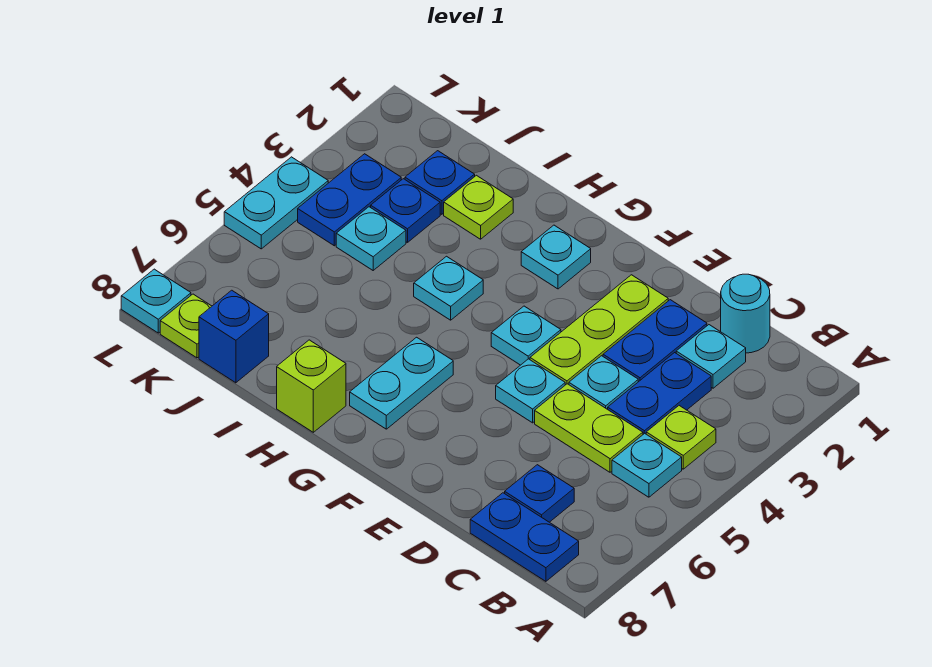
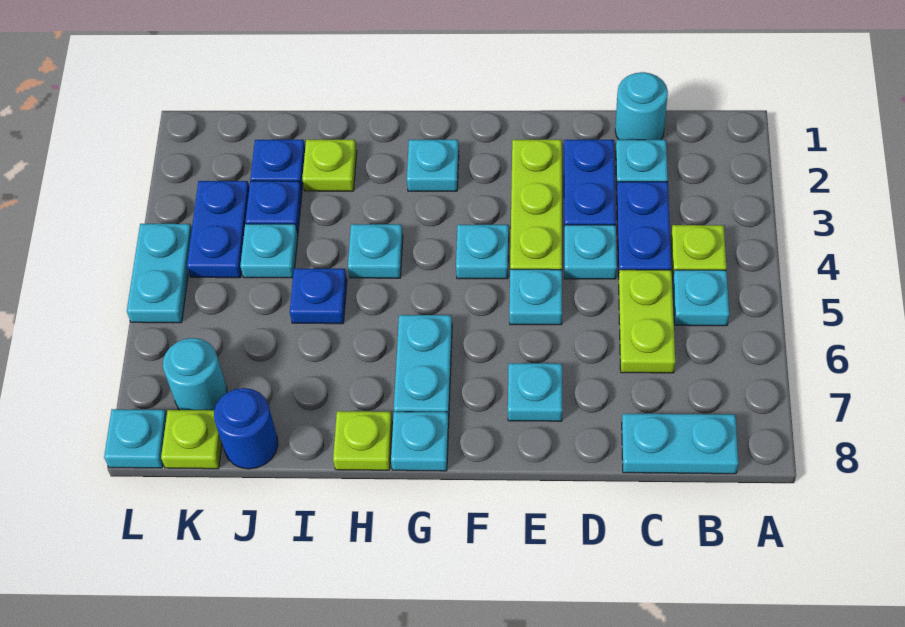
blue 1x2 plate [470,493,579,581] -> cyan 1x2 plate [622,414,739,474]
lime 1x2 plate [535,384,643,472] -> lime 1x2 plate turned to [619,270,675,373]
blue 1x1 plate [505,465,574,522] -> blue 1x1 plate moved to [290,269,347,324]
none -> cyan 1x1 plate [508,363,562,421]
none -> cyan 1x1 plate [391,412,449,471]
lime 1x1 brick [277,340,346,432] -> lime 1x1 plate [333,411,392,470]
blue 1x1 brick [199,290,269,383] -> blue 1x1 round brick [214,388,278,469]
none -> cyan 1x1 round brick [163,338,227,410]

